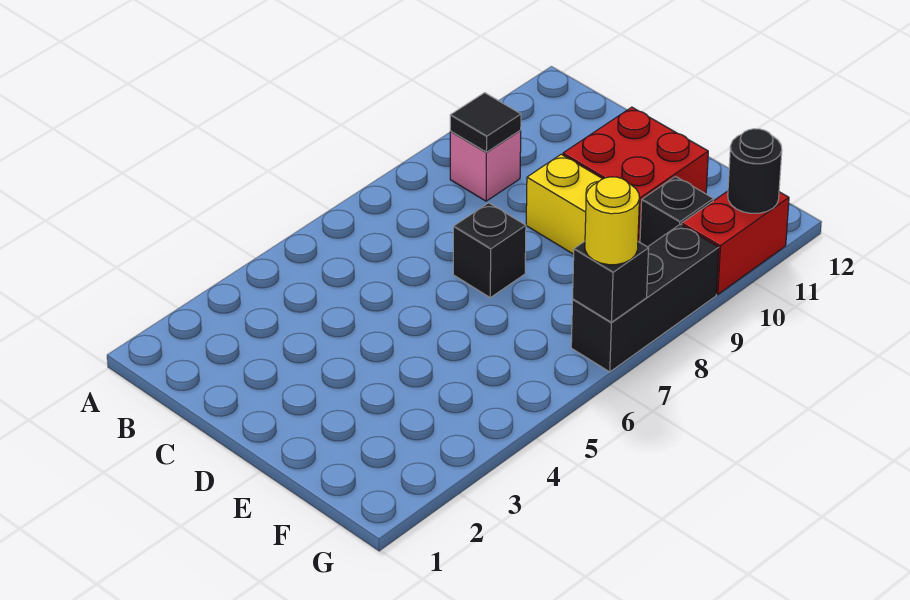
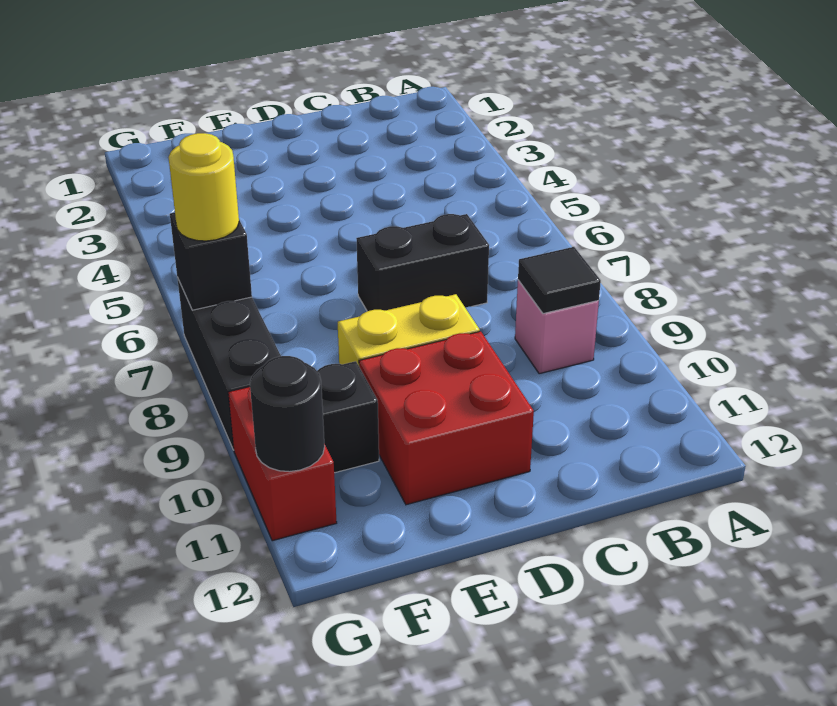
black 1x1 brick [453,203,526,298] -> black 1x2 brick [356,214,489,311]

